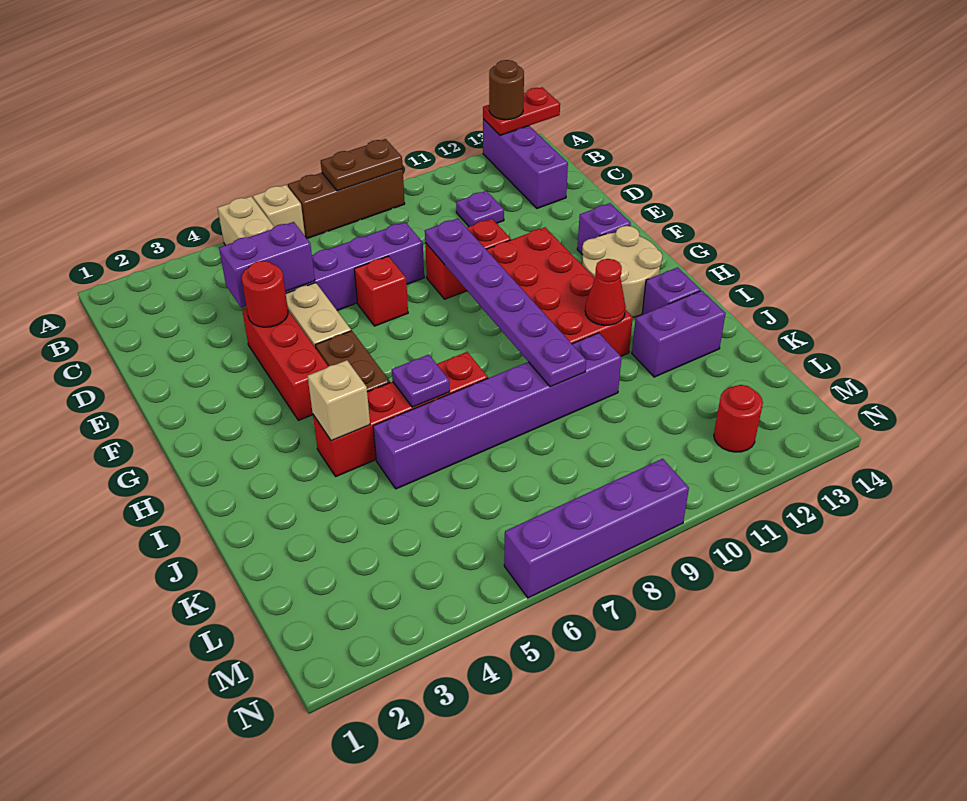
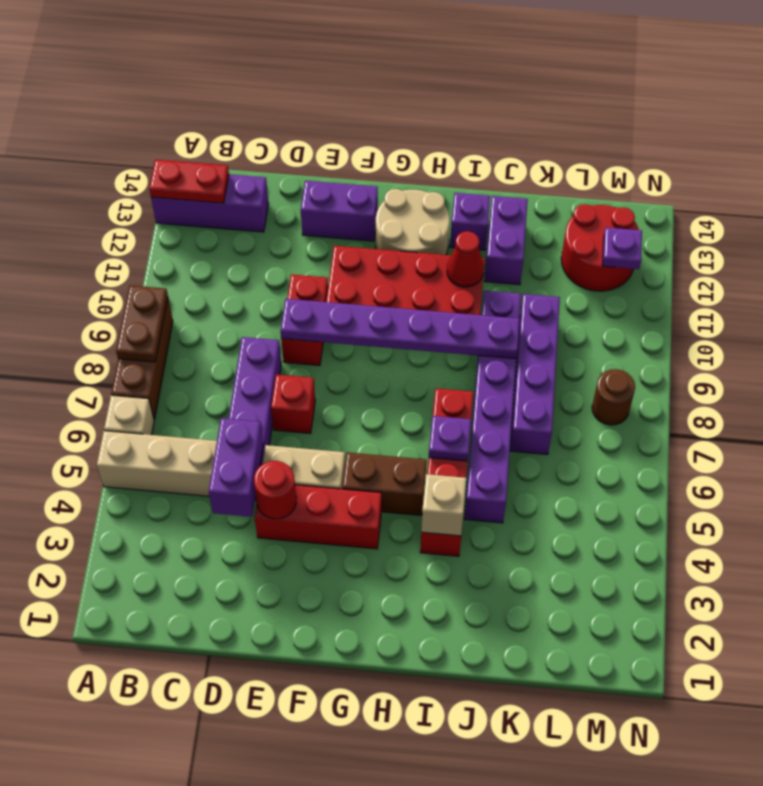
red 1x2 plate [483,87,560,135] -> red 1x2 plate turned to [149,159,229,203]
brown 1x1 round brick [489,60,524,120] -> brown 1x1 round brick moved to [592,369,635,425]
purple 1x1 plate [456,191,504,227] -> purple 1x1 plate moved to [602,227,642,269]
purple 1x1 brick [577,203,631,255] -> purple 1x2 brick [301,181,378,241]
red 1x1 round brick [714,385,763,452] -> red 2x2 round brick [561,204,639,291]
purple 1x4 brick [504,459,689,598] -> purple 1x4 brick moved to [510,294,560,455]

